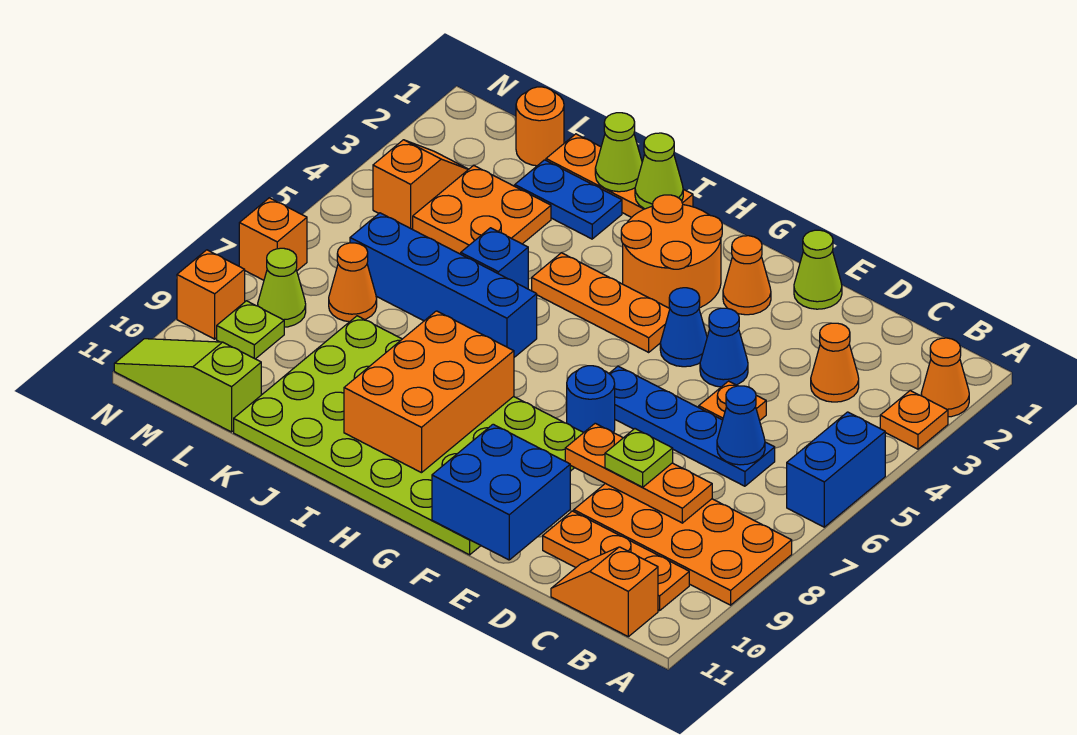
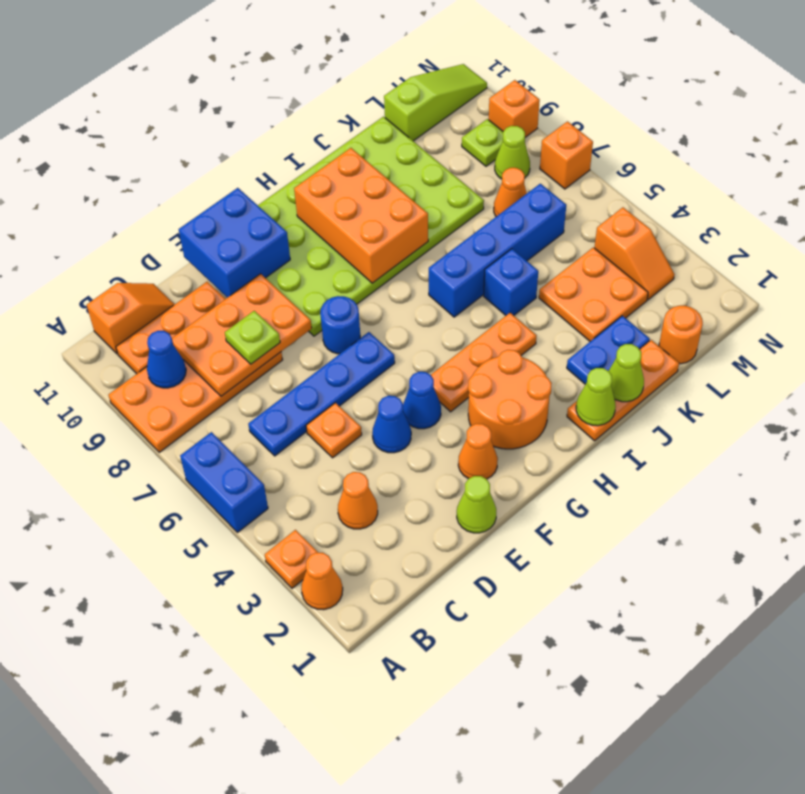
blue 1x1 cone [717,386,765,465] -> blue 1x1 cone moved to [147,331,186,388]
orange 1x3 plate [565,423,712,523] -> orange 2x3 plate [172,274,312,396]

